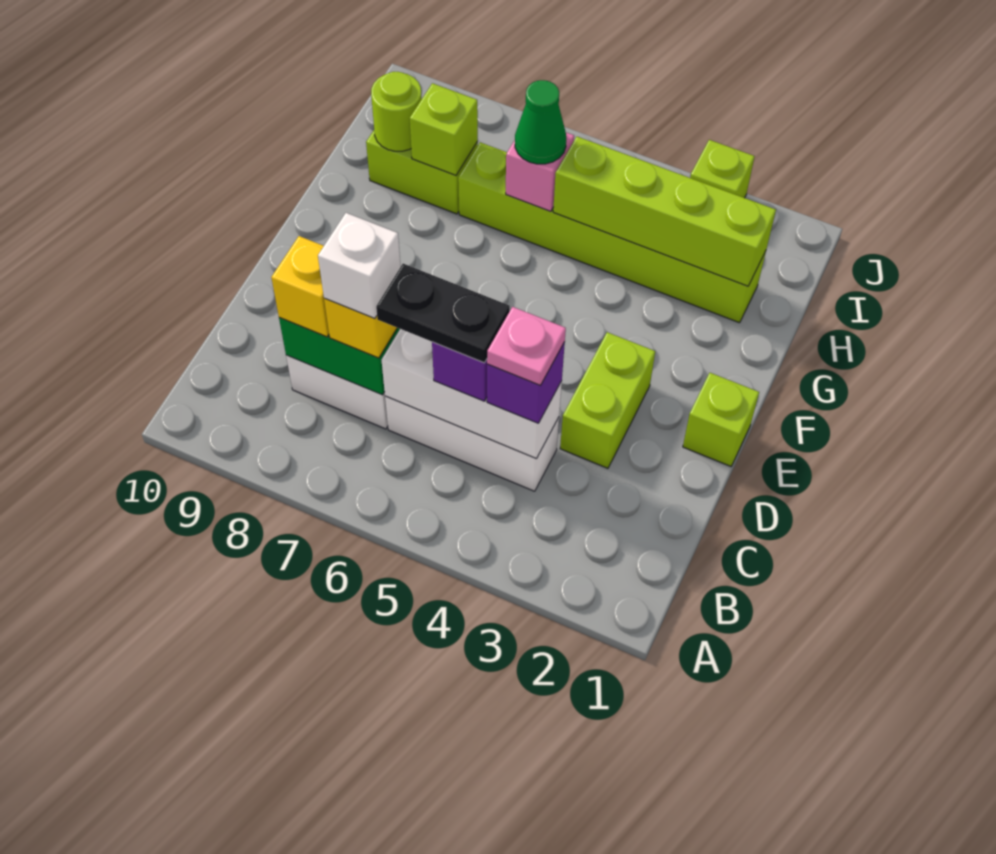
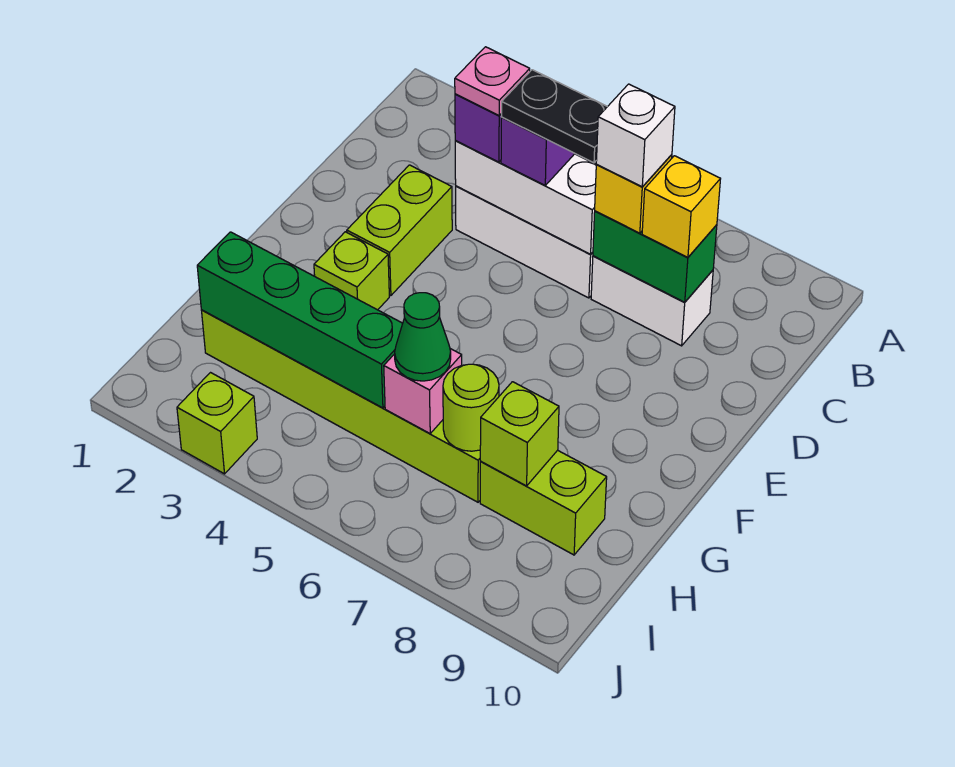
lime 1x1 brick [683,373,759,466] -> lime 1x1 brick moved to [314,232,389,310]
lime 1x4 brick [553,137,776,286] -> green 1x4 brick [197,232,403,408]
lime 1x1 round brick [371,72,422,151] -> lime 1x1 round brick moved to [443,364,499,451]

